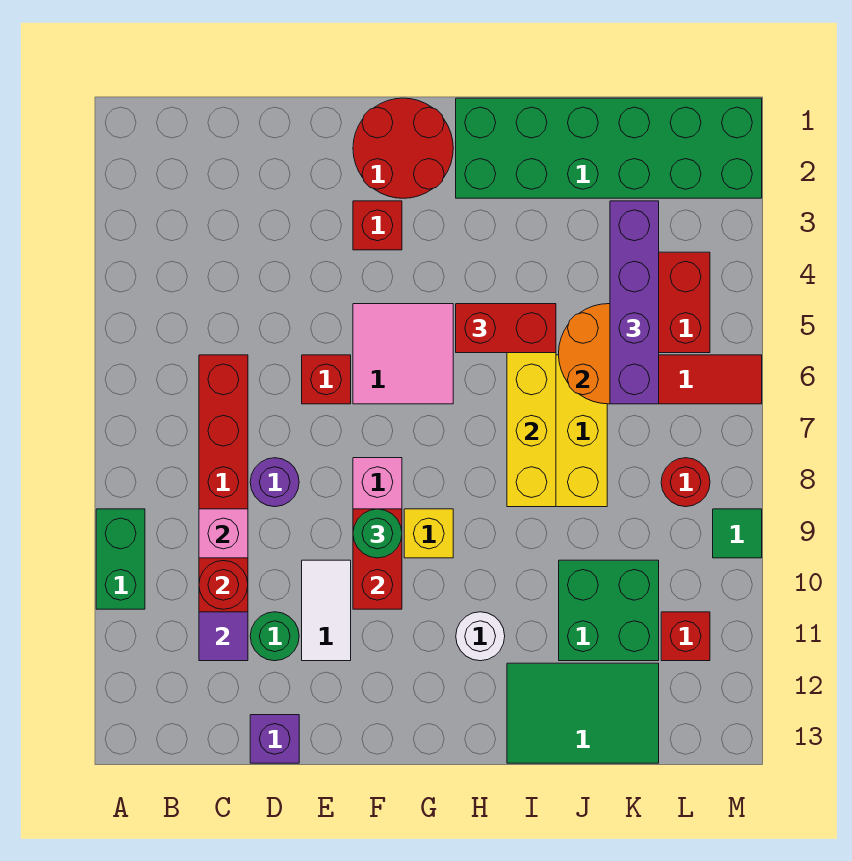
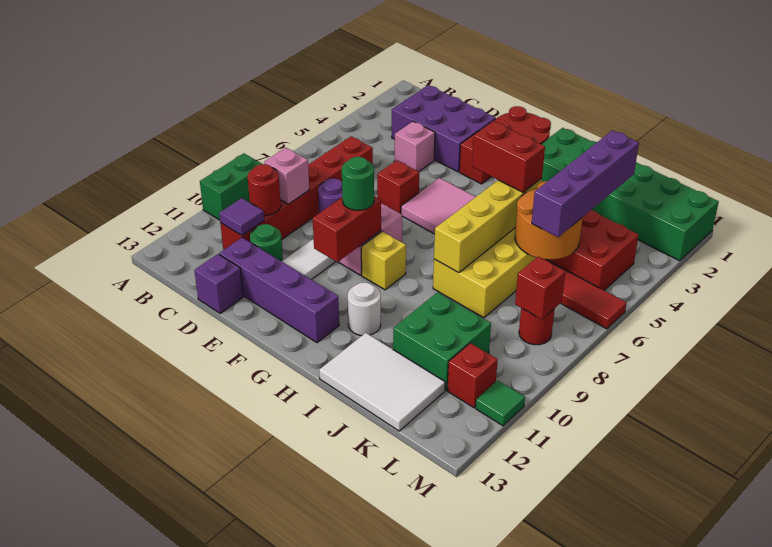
none -> purple 2x3 brick [392,85,496,172]
none -> pink 1x1 brick [394,121,435,172]
none -> purple 1x4 brick [219,238,339,343]
green 2x3 tile [507,663,659,763] -> white 2x3 tile [319,333,445,431]
none -> red 1x1 brick [515,257,565,319]
green 1x1 tile [713,509,762,558] -> green 1x1 tile moved to [476,380,525,426]

